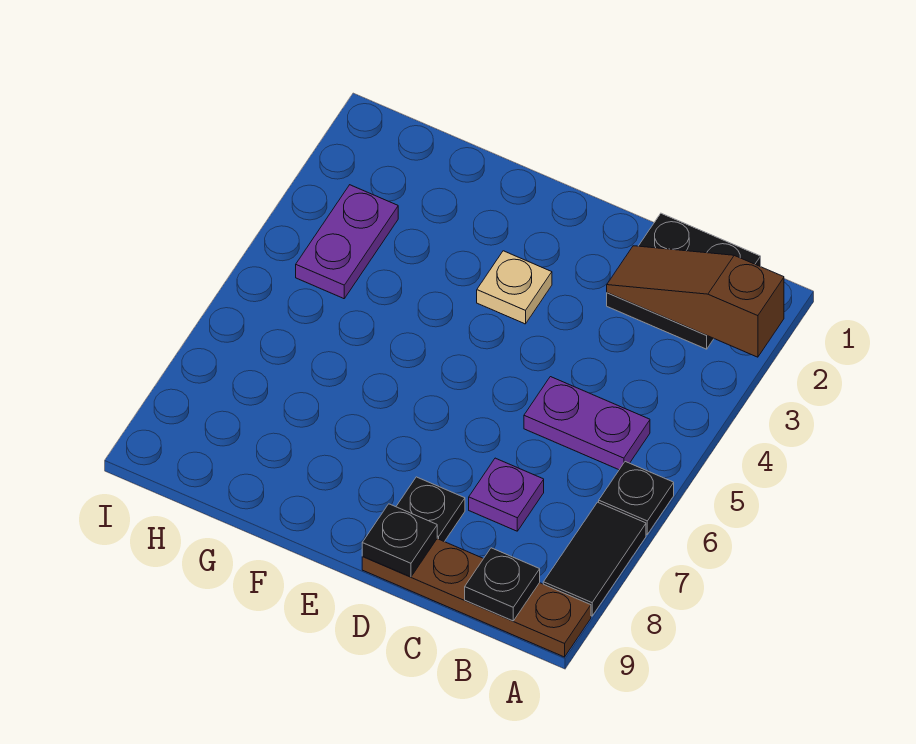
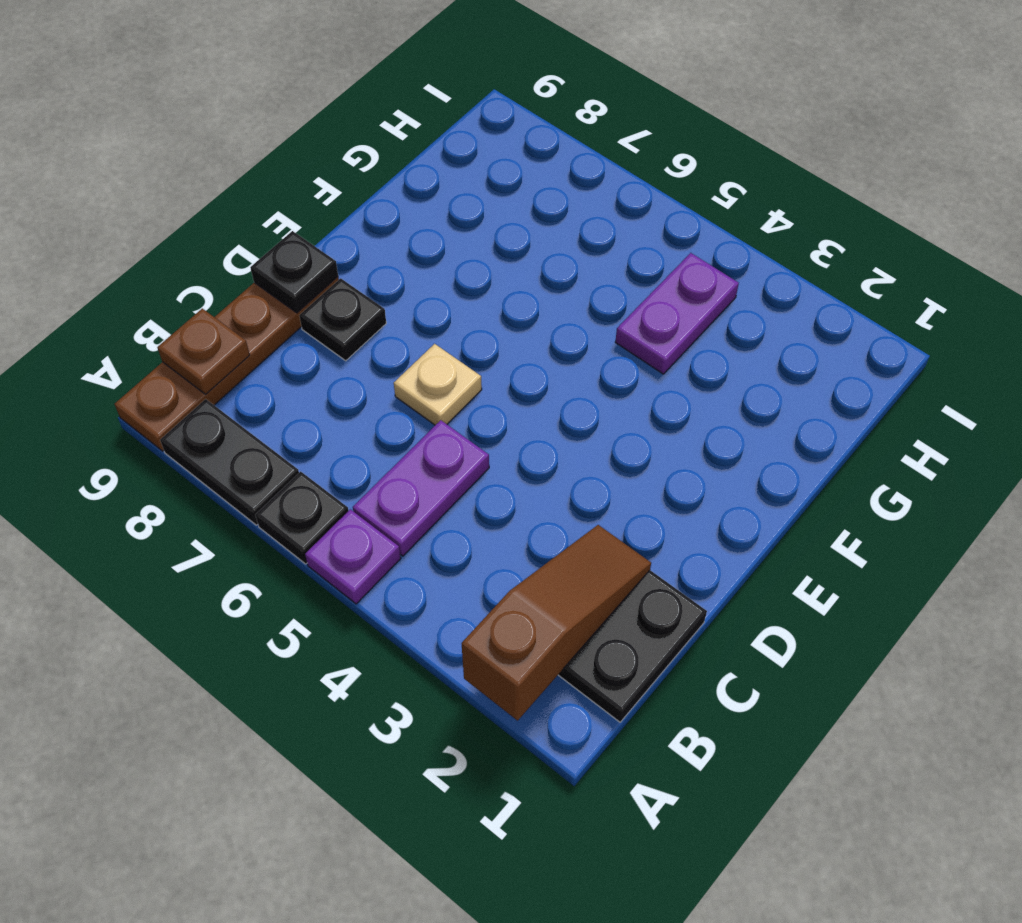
black 1x2 tile [543,502,646,616] -> black 1x2 plate [160,399,299,525]
black 1x1 plate [465,548,540,621] -> brown 1x1 plate [157,309,250,394]
purple 1x1 plate [469,458,544,531] -> purple 1x1 plate moved to [305,509,401,604]
tan 1x1 plate [477,251,552,324] -> tan 1x1 plate moved to [394,344,482,425]
purple 1x2 plate [296,185,398,299] -> purple 1x2 plate turned to [615,253,739,374]

